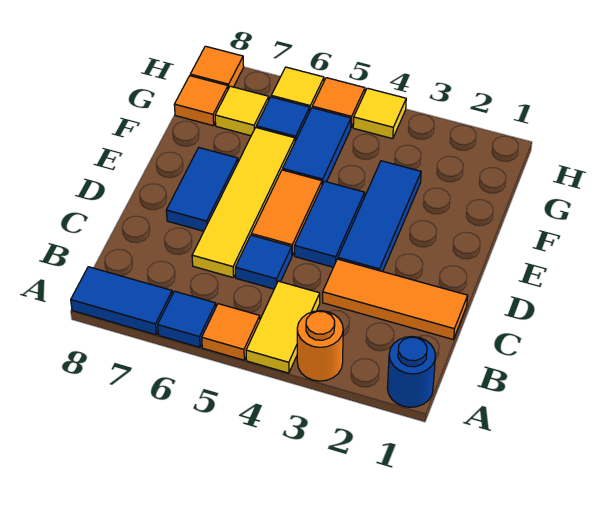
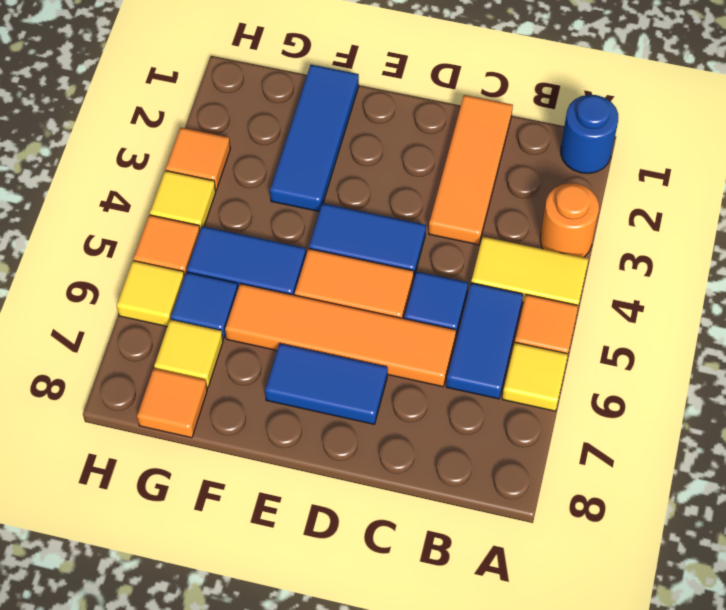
blue 1x1 tile [158,291,216,347] -> yellow 1x1 tile [502,343,568,411]
blue 1x2 tile [71,267,172,335] -> blue 1x2 tile moved to [446,283,523,399]
yellow 1x4 tile [192,128,295,278] -> orange 1x4 tile [225,284,456,387]
blue 1x3 tile [338,161,421,272] -> blue 1x3 tile turned to [270,65,359,211]
orange 1x1 tile [190,46,244,89] -> orange 1x1 tile moved to [166,128,230,190]

